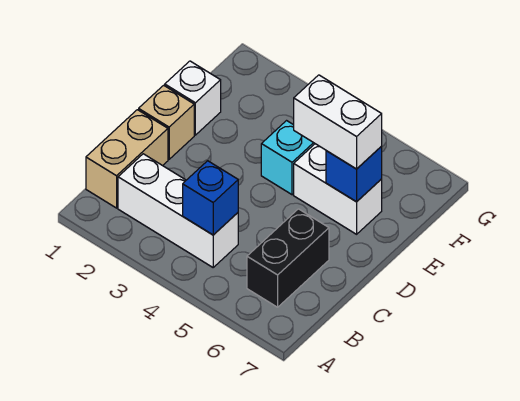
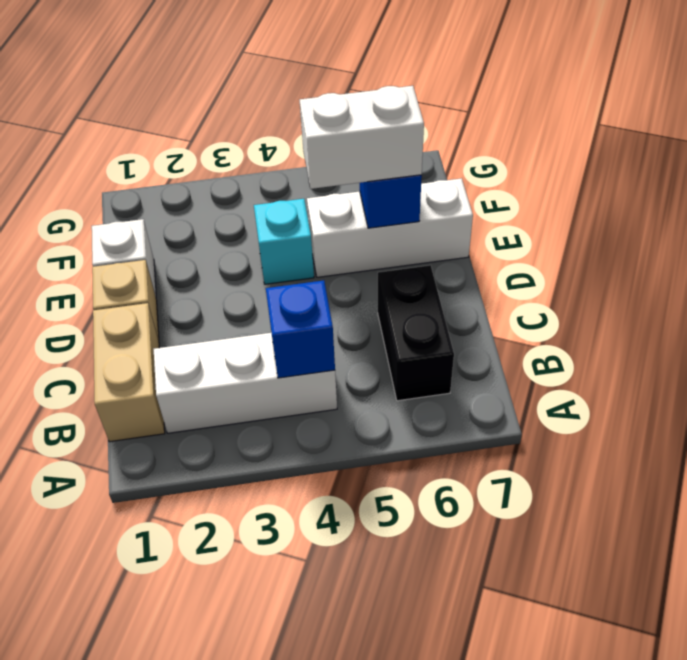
white 1x2 brick [294,144,382,234] -> white 1x3 brick [307,178,473,277]

